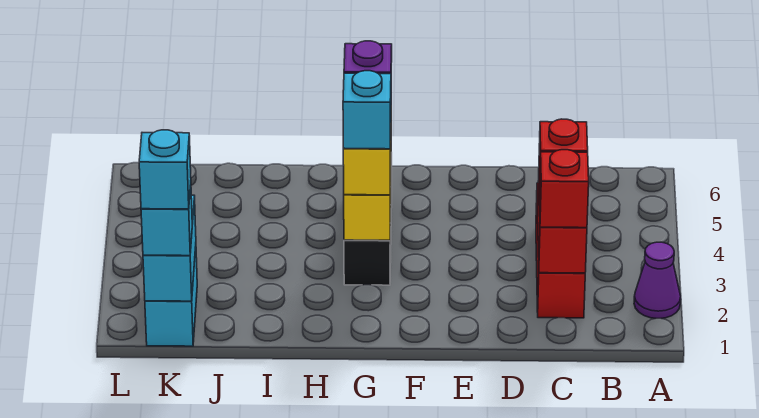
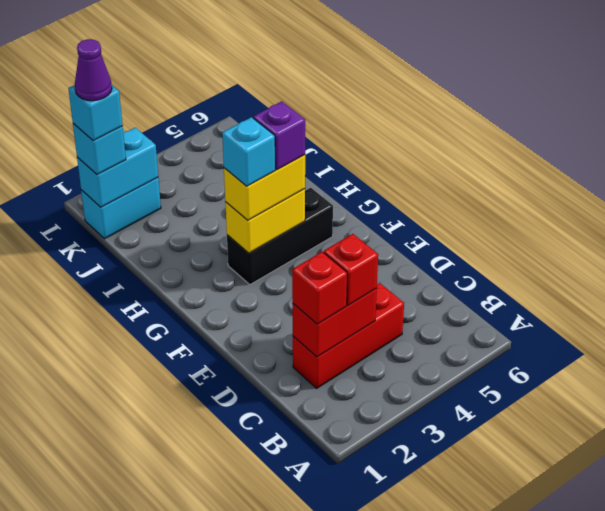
purple 1x1 cone [634,242,681,318] -> purple 1x1 cone moved to [75,39,112,101]

